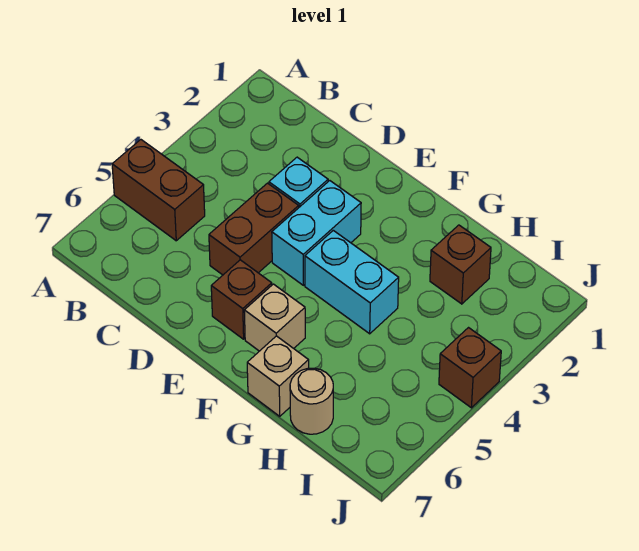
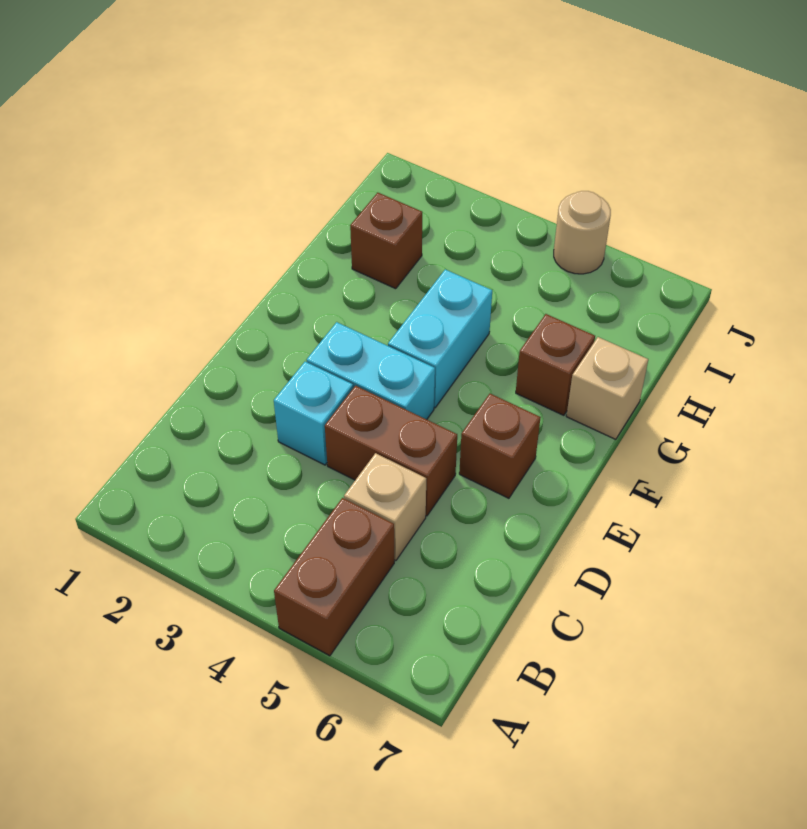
tan 1x1 brick [244,284,305,351] -> tan 1x1 brick moved to [344,453,426,561]
tan 1x1 round brick [290,368,333,434] -> tan 1x1 round brick moved to [554,191,611,274]
brown 1x1 brick [439,328,501,408] -> brown 1x1 brick moved to [516,314,595,415]

